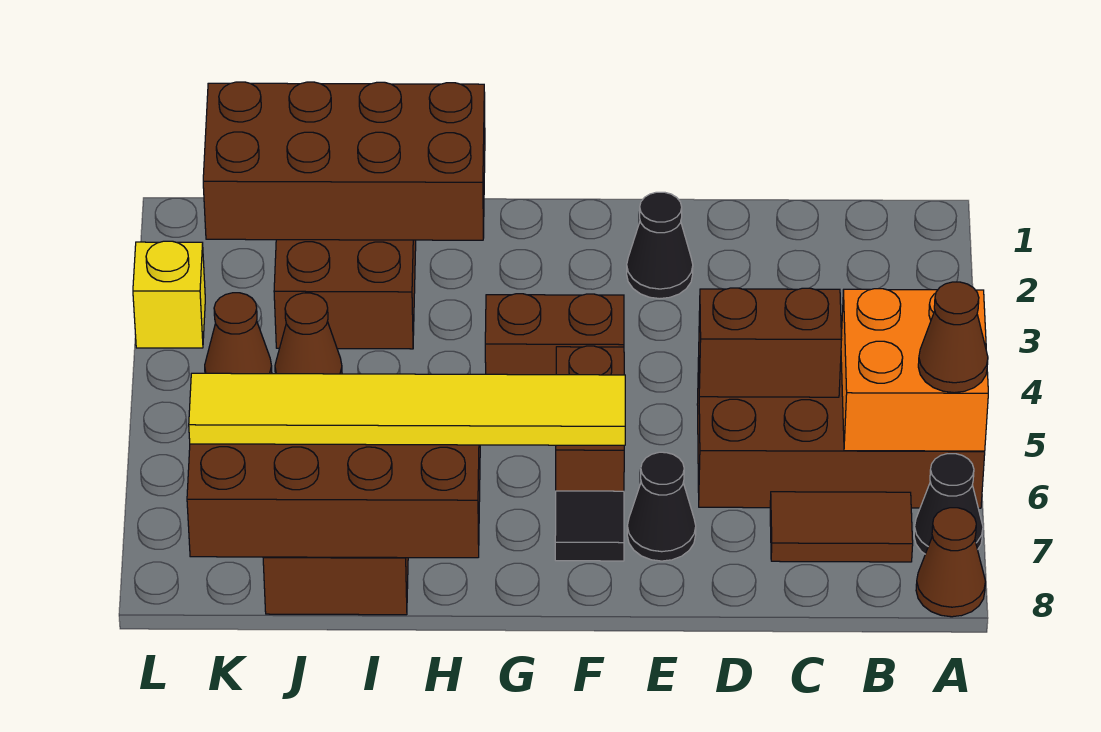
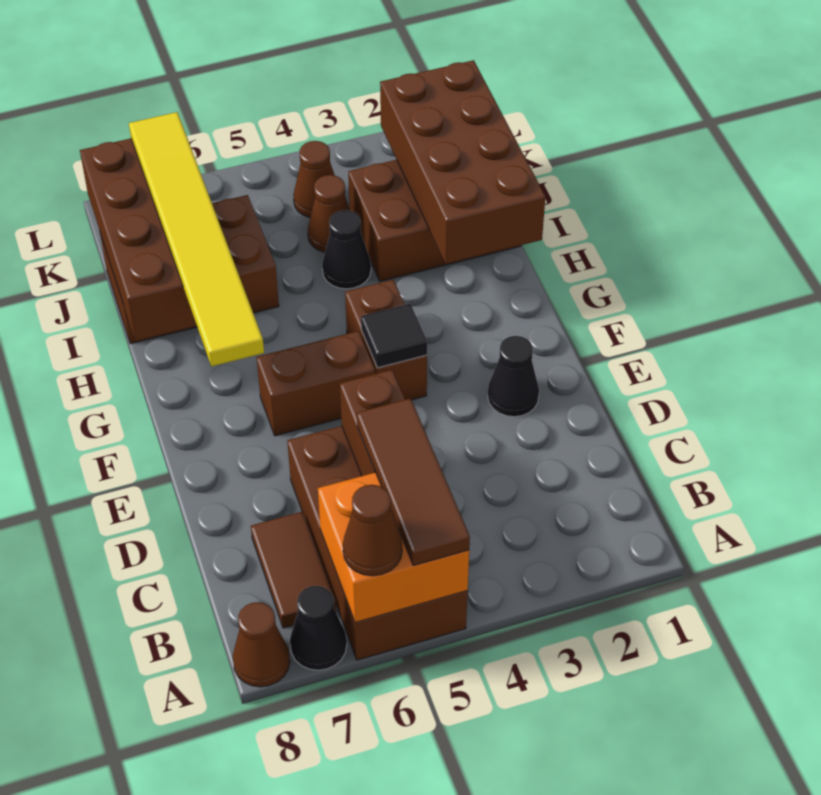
none -> brown 1x3 tile [357,398,470,566]
black 1x1 cone [627,452,696,561] -> black 1x1 cone moved to [322,210,371,289]
black 1x1 tile [555,491,624,561] -> black 1x1 tile moved to [361,304,427,368]
yellow 1x1 brick [133,241,205,348] -> none

